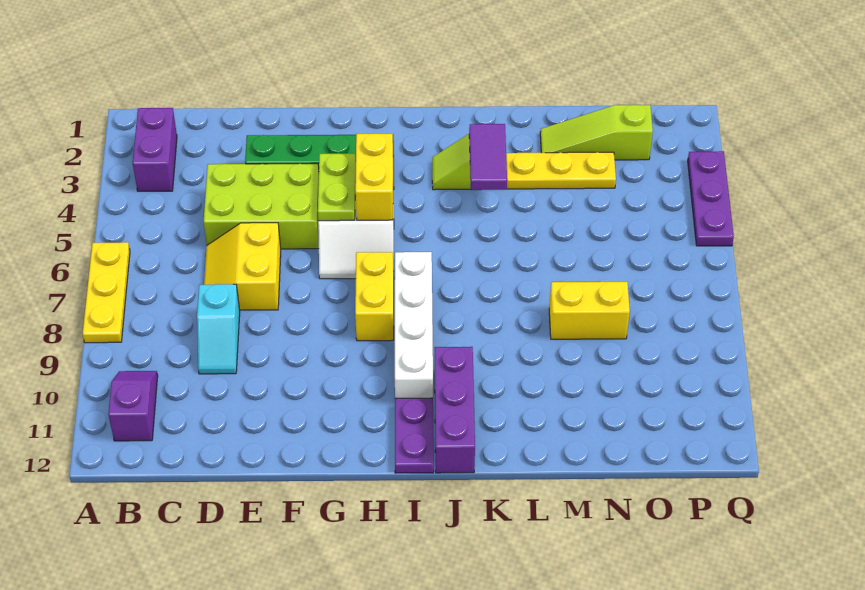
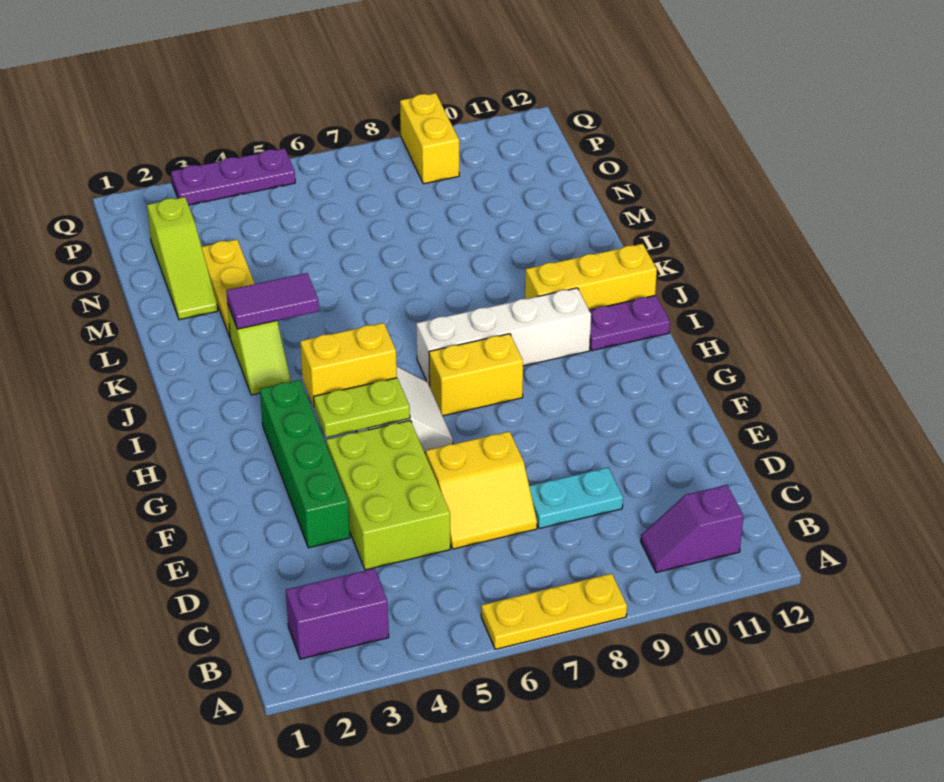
cyan 1x2 slope [197,284,240,374] -> cyan 1x2 plate [529,468,623,529]
purple 1x3 brick [435,347,475,473] -> yellow 1x3 brick [525,244,657,310]
yellow 1x2 brick [549,282,630,339] -> yellow 1x2 brick moved to [400,93,459,184]

